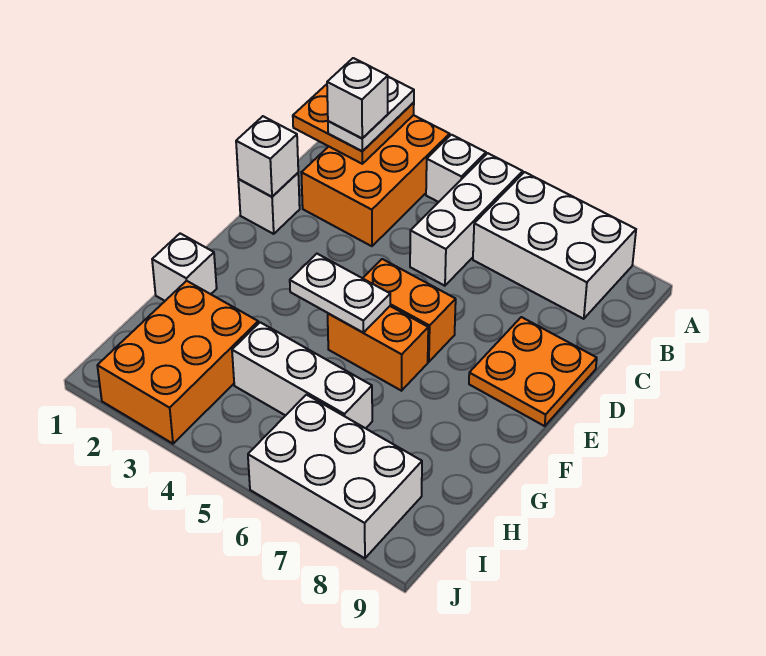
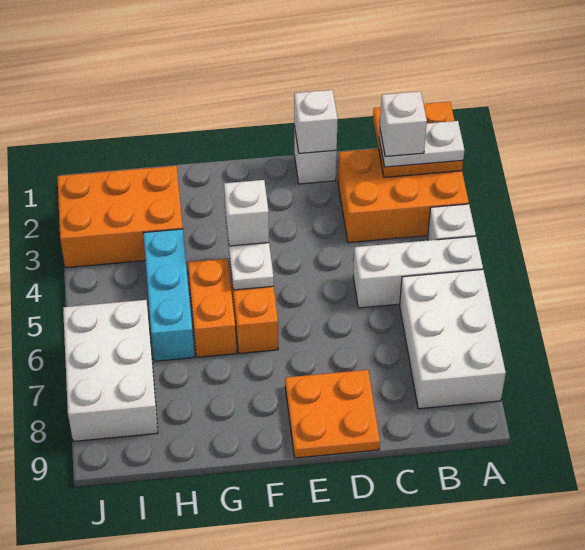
orange 1x2 brick [363,259,456,362] -> orange 1x2 brick moved to [188,258,237,357]
white 1x1 brick [152,233,217,301] -> white 1x1 brick moved to [224,180,269,246]
white 1x3 brick [232,322,372,428] -> cyan 1x3 brick [143,229,194,361]

